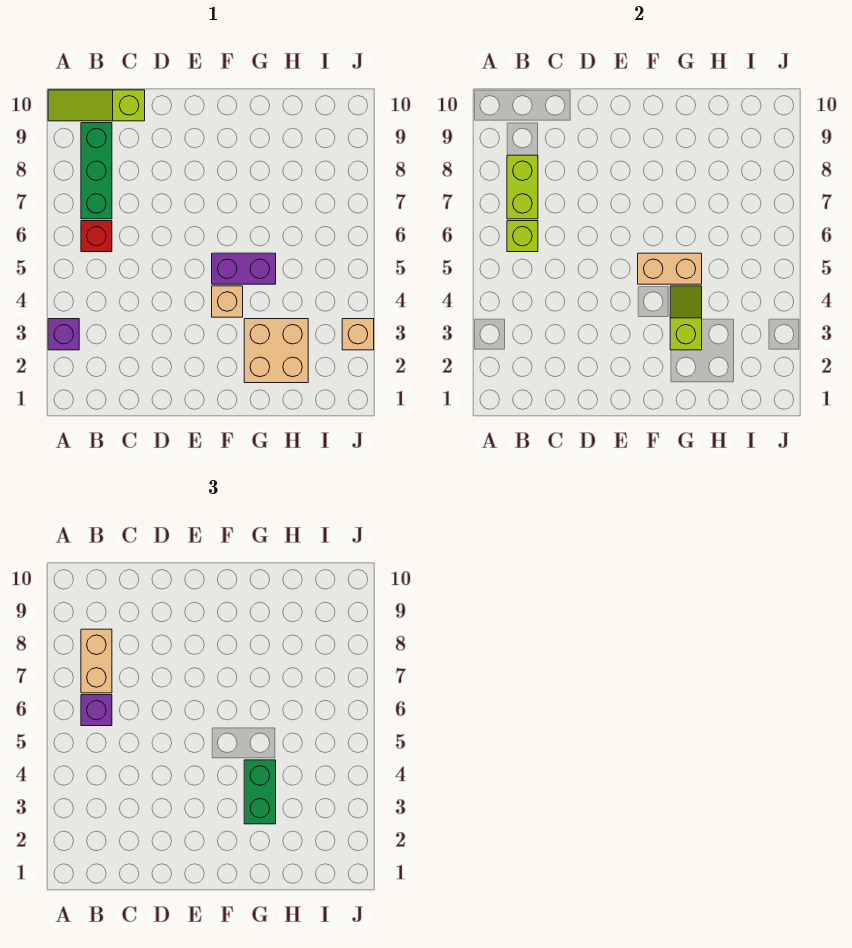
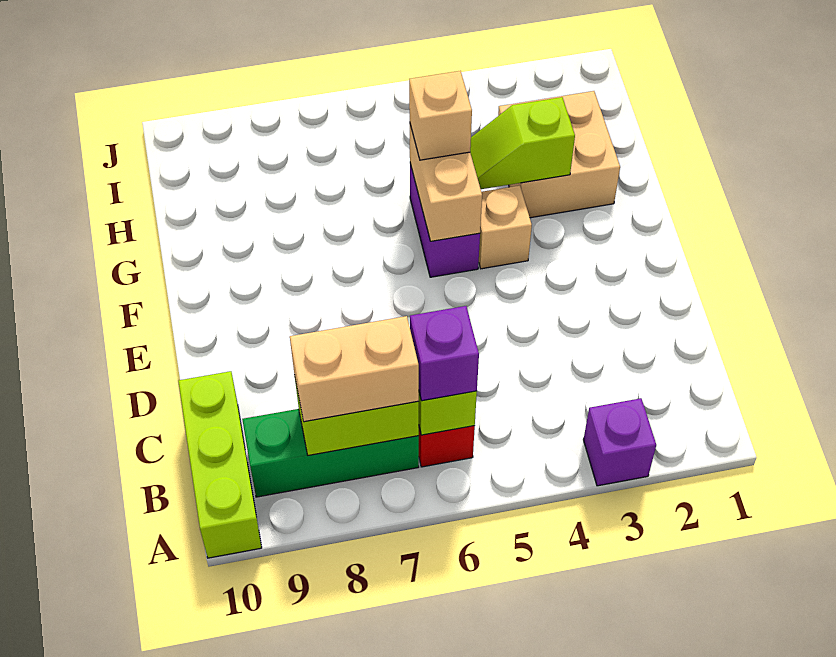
lime 1x3 slope [48,90,145,121] -> lime 1x3 brick [178,371,262,558]
green 1x2 brick [244,760,276,824] -> none
tan 1x1 brick [342,319,374,350] -> tan 1x1 brick moved to [409,71,472,160]

